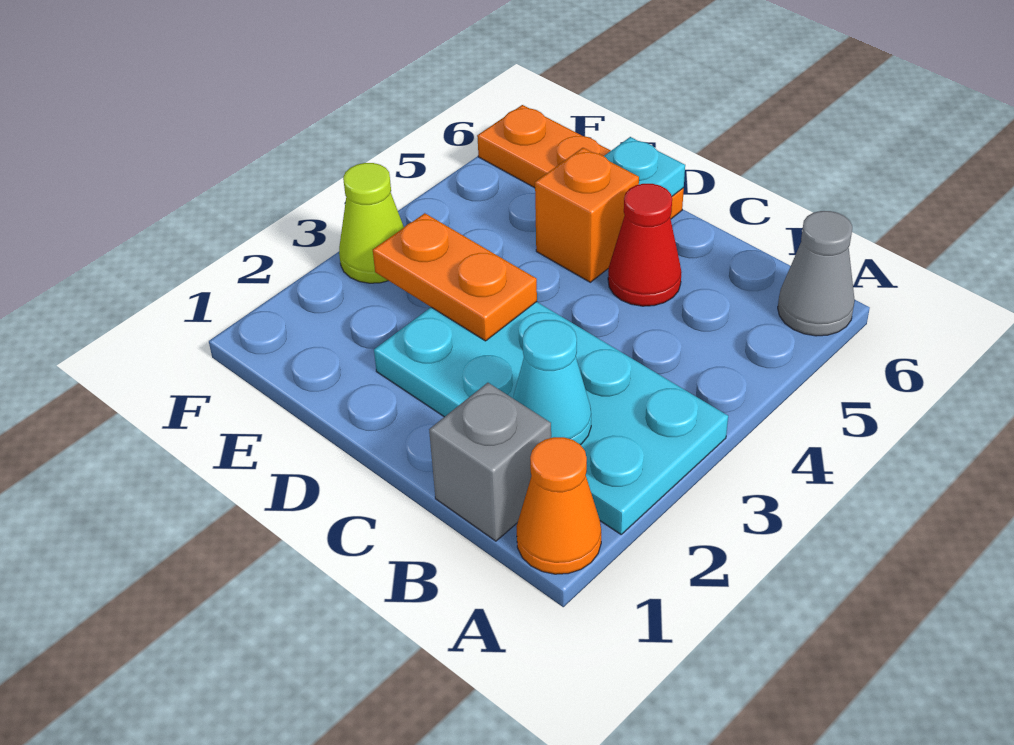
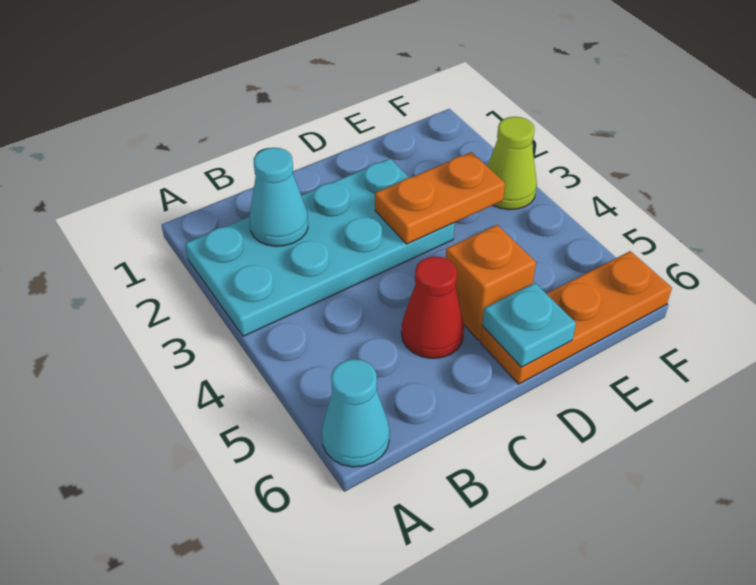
orange 1x1 cone [516,437,601,574] -> none
grey 1x1 cone [778,211,855,336] -> cyan 1x1 cone [322,359,390,467]
grey 1x1 brick [429,383,551,541] -> none

